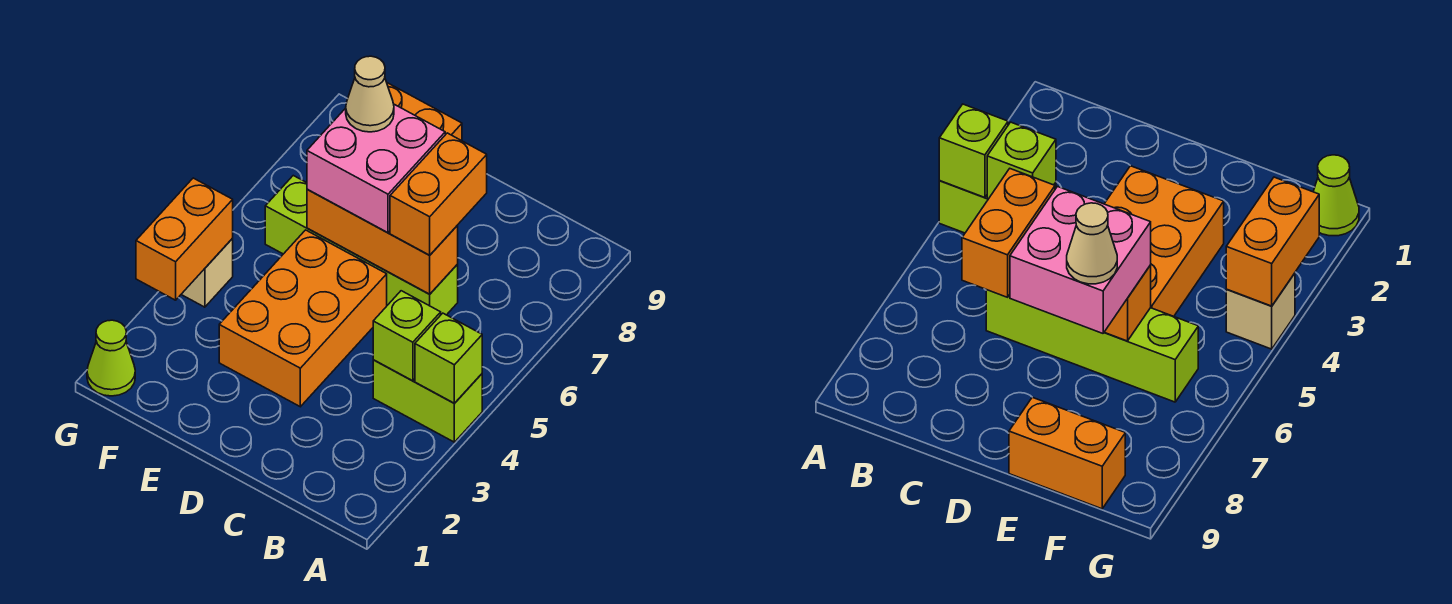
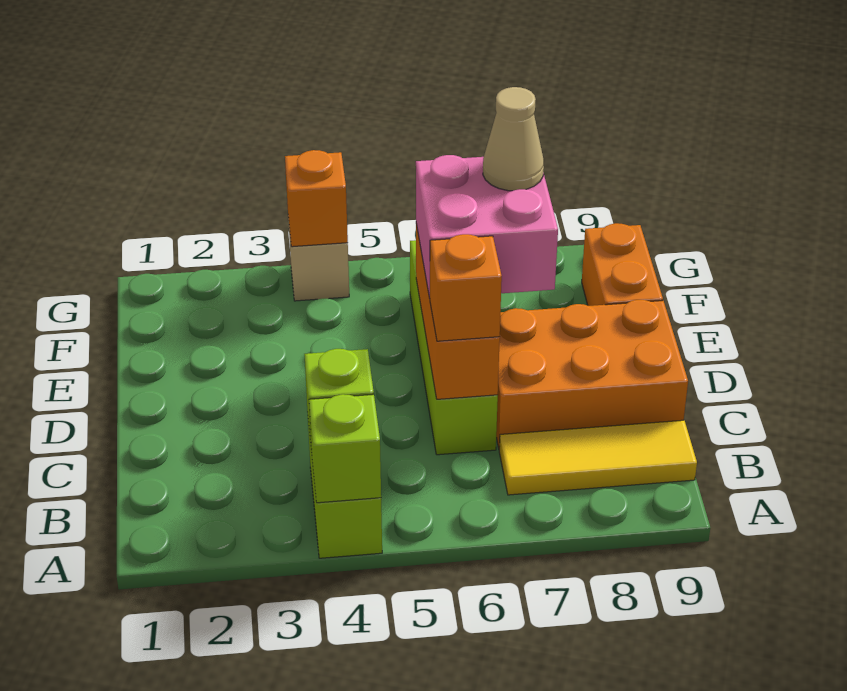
none -> yellow 1x3 tile [499,420,697,495]
orange 1x2 brick [390,133,487,255] -> orange 1x1 brick [430,234,502,341]
orange 2x3 brick [219,230,387,407] -> orange 2x3 brick moved to [496,300,688,448]
lime 1x1 cone [87,320,135,396] -> none
orange 1x2 brick [136,178,233,300] -> orange 1x1 brick [285,150,348,247]

